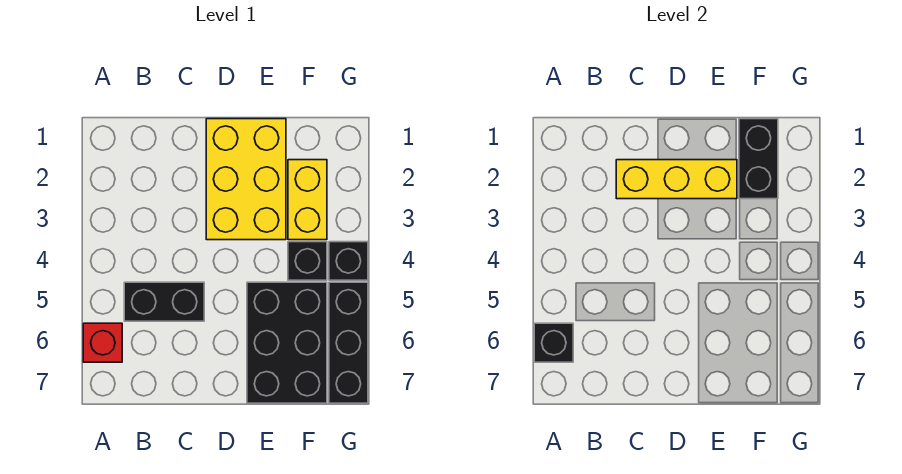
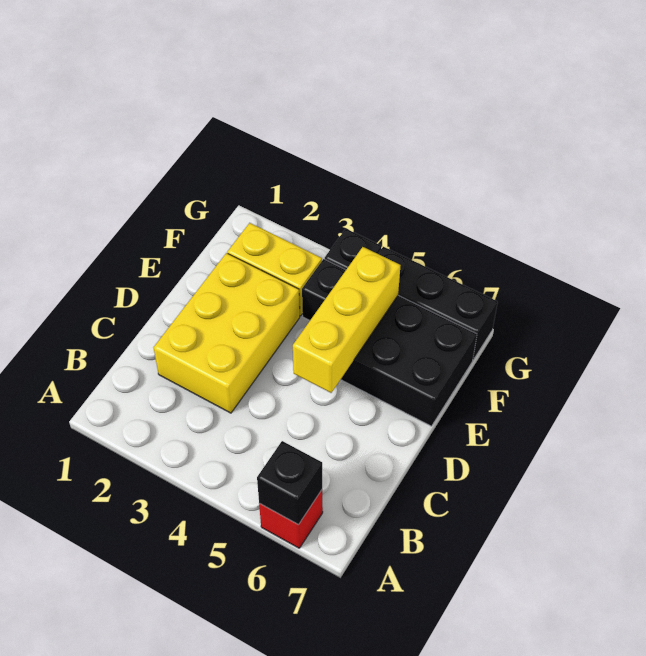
black 1x2 brick [124,282,204,321] -> none
yellow 1x3 brick [616,160,737,199] -> yellow 1x3 brick moved to [293,247,401,393]
yellow 2x3 brick [206,119,286,240] -> yellow 2x3 brick turned to [154,253,300,413]
black 1x2 brick [739,119,778,199] -> none

